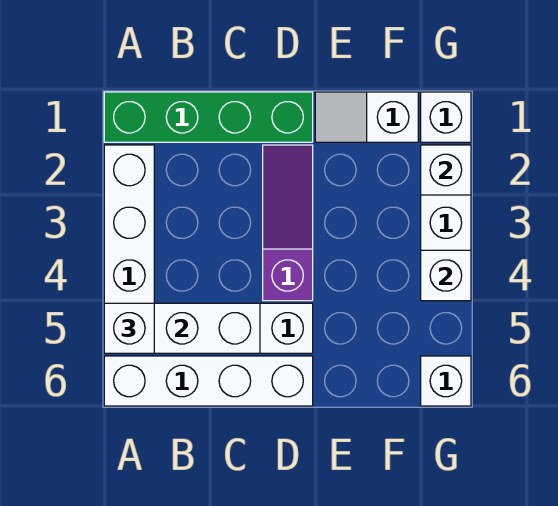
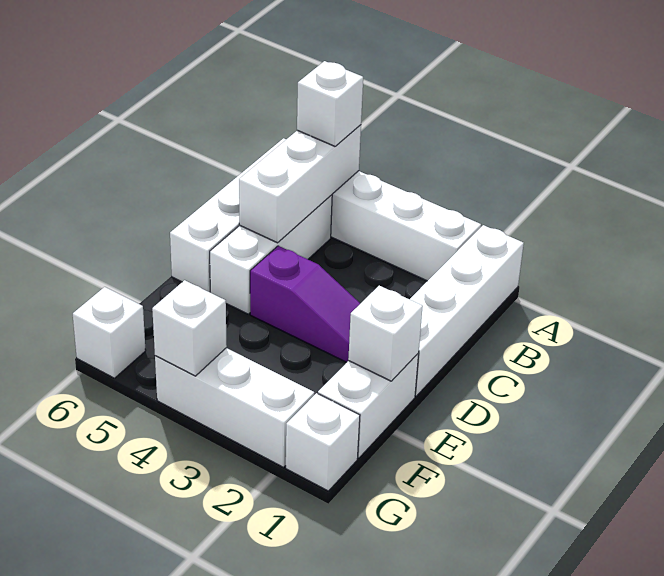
green 1x4 brick [104,92,313,142] -> white 1x4 brick [410,225,524,396]
white 1x2 slope [315,92,418,142] -> white 1x2 brick [318,353,419,458]
white 1x1 brick [421,145,471,195] -> white 1x1 brick moved to [348,286,423,381]

